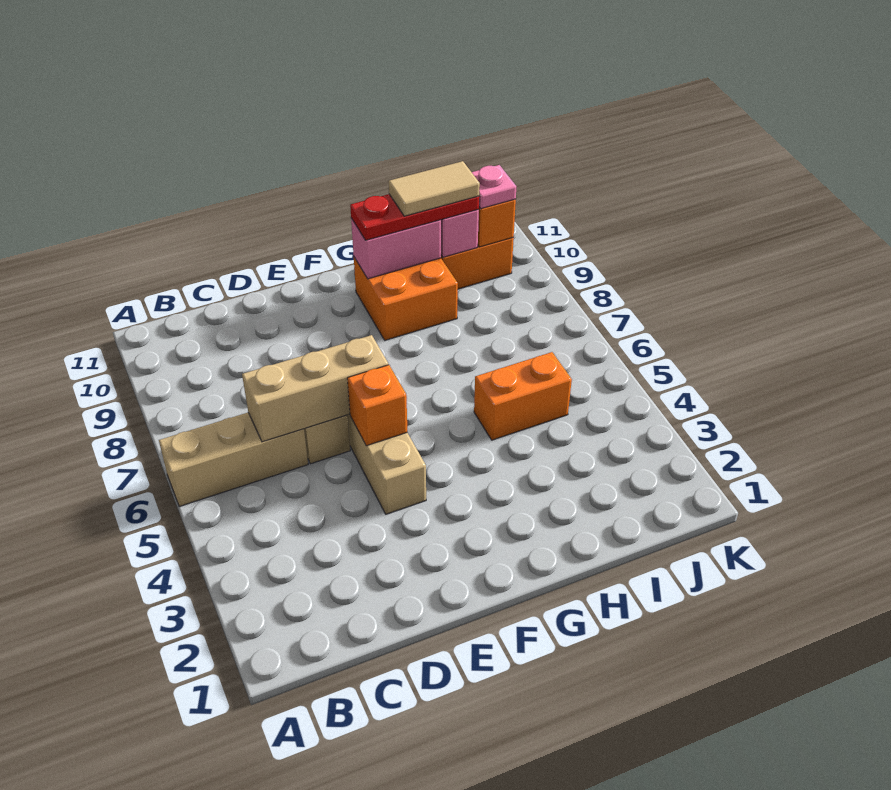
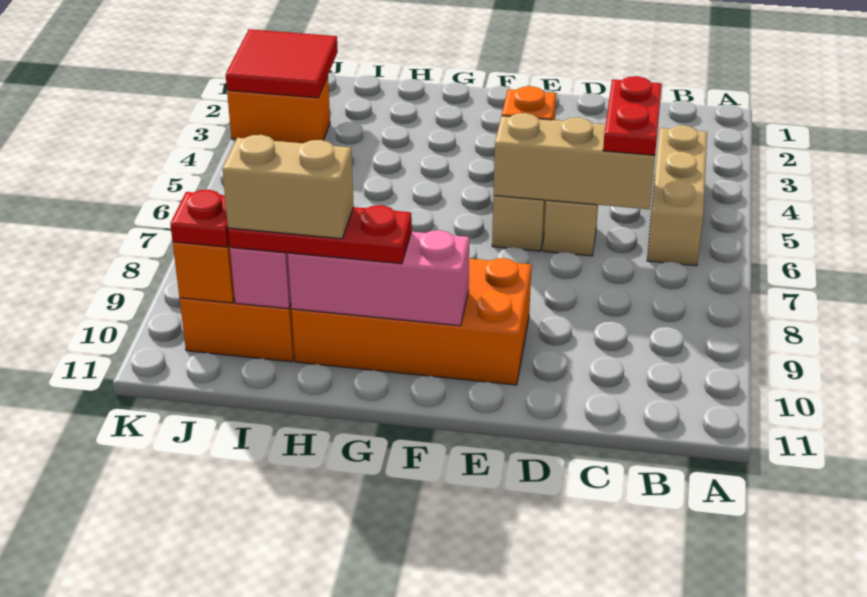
tan 1x3 brick [159,413,308,507] -> tan 1x3 brick turned to [647,125,707,266]
none -> red 1x2 plate [603,76,662,155]
orange 2x2 brick [354,257,458,340] -> orange 2x4 brick [292,258,532,385]
pink 1x2 brick [351,218,441,279] -> pink 1x3 brick [288,230,469,326]
orange 1x2 brick [474,352,572,440] -> orange 1x2 brick moved to [227,76,330,143]
tan 1x2 tile [389,161,480,216] -> tan 1x2 brick [222,135,354,239]
none -> red 2x2 tile [226,29,338,98]
pink 1x1 plate [472,165,516,209] -> red 1x1 plate [170,190,229,247]

